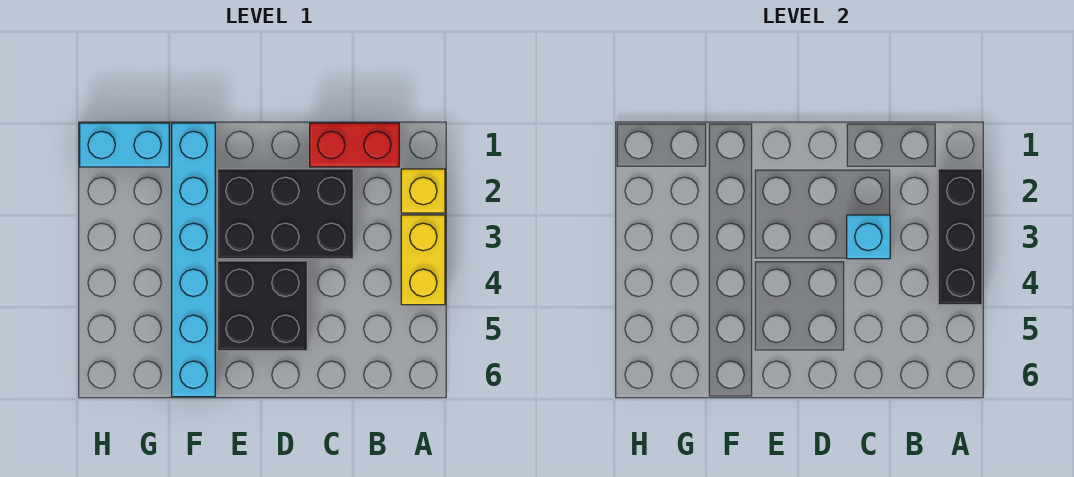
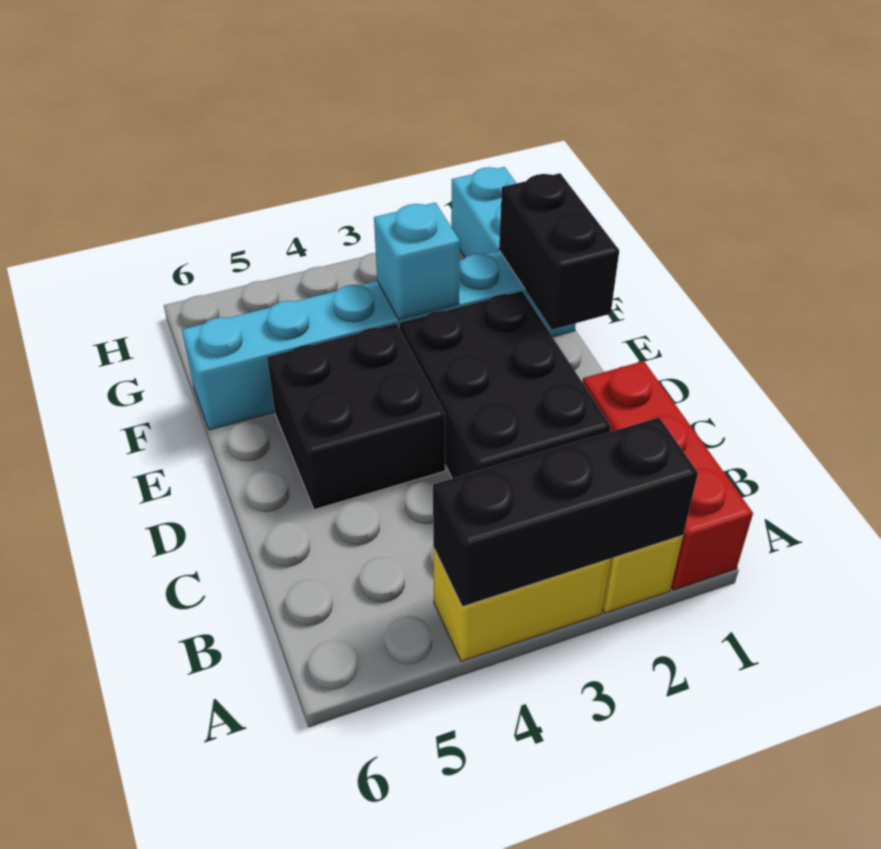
red 1x2 brick [310,123,399,167] -> red 1x3 brick [583,361,753,590]
cyan 1x1 brick [847,215,890,259] -> cyan 1x1 brick moved to [374,203,460,320]
none -> black 1x2 brick [499,173,619,330]

